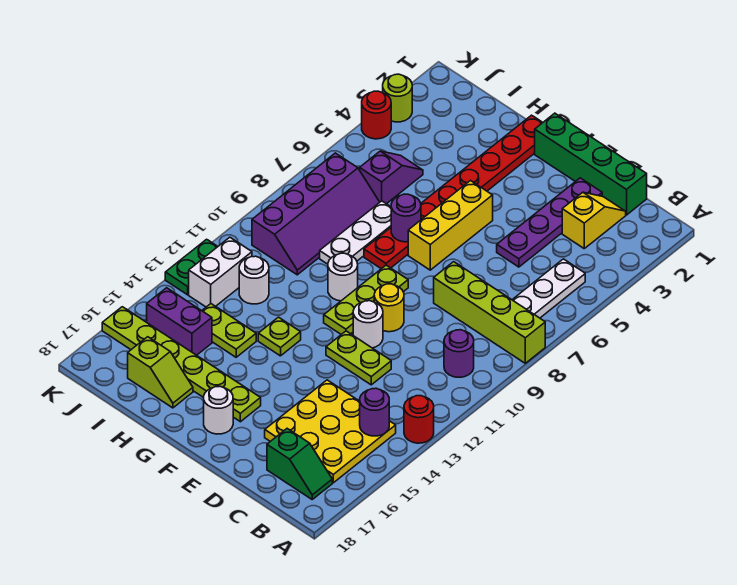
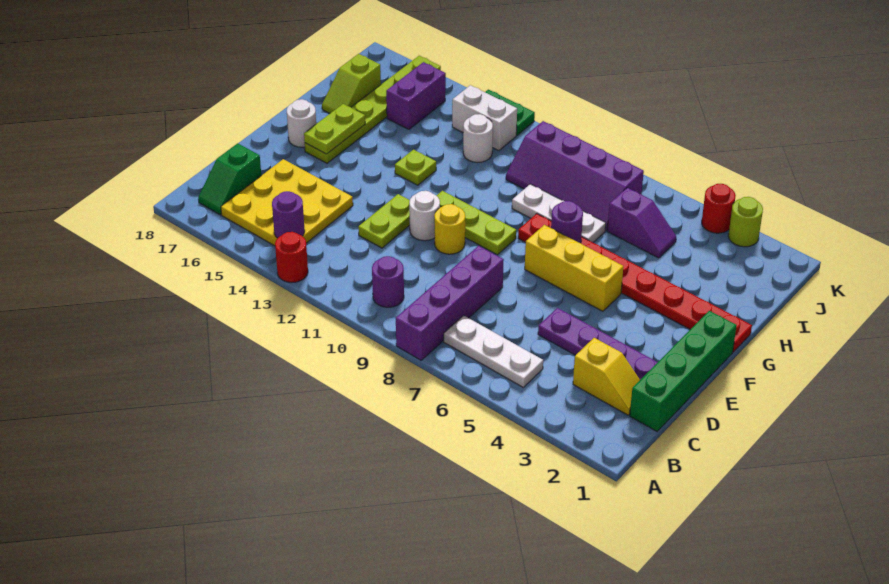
lime 1x4 brick [434,262,545,363] -> purple 1x4 brick [396,246,504,360]
white 1x1 round brick [328,253,358,301] -> none
lime 1x2 plate [202,304,256,357] -> lime 1x2 plate moved to [304,104,365,154]

